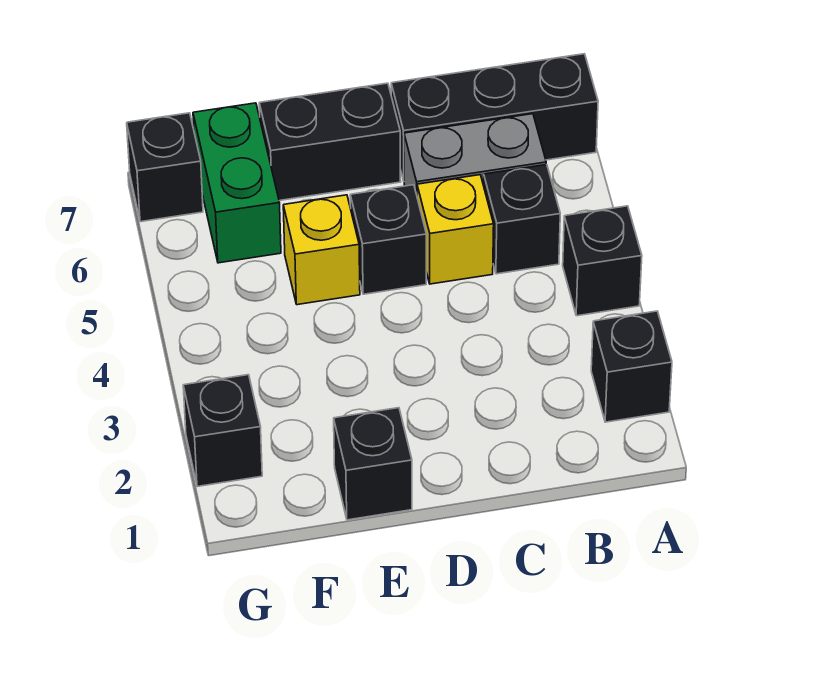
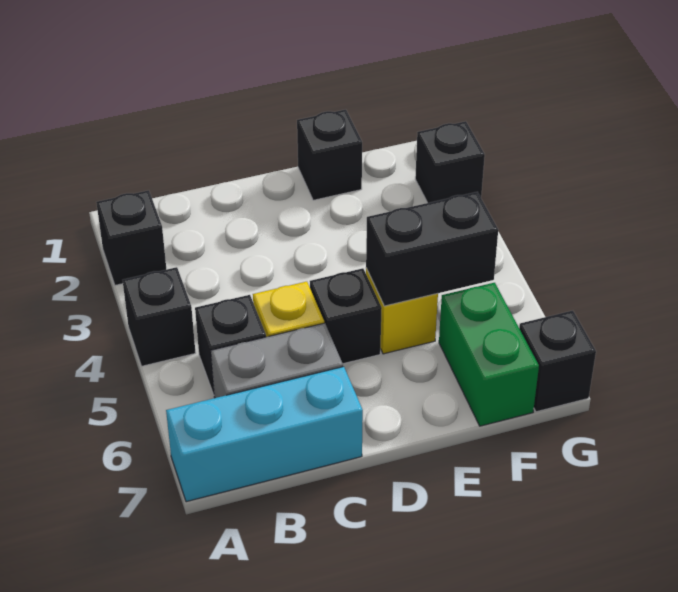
black 1x3 brick [391,54,598,181] -> cyan 1x3 brick [166,367,363,502]
black 1x2 brick [259,83,401,201] -> black 1x2 brick moved to [366,192,498,306]

